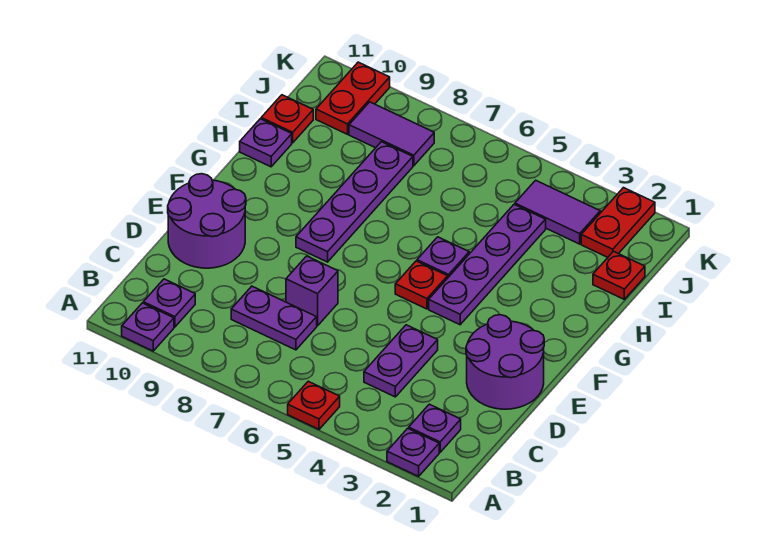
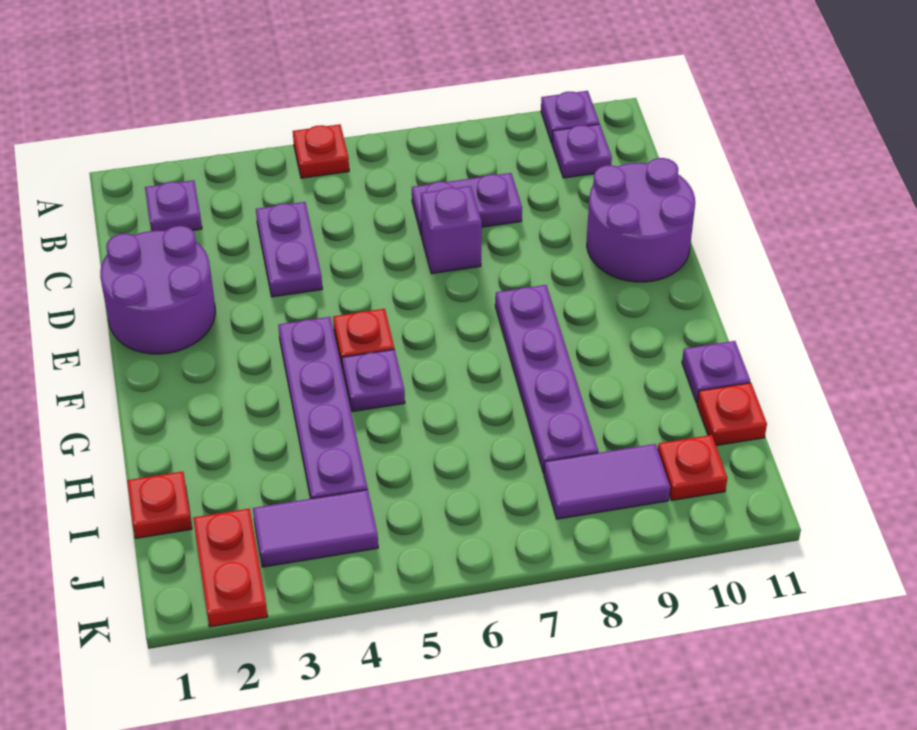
purple 1x1 plate [387,428,439,476] -> none
red 1x2 plate [316,62,390,134] -> red 1x1 plate [658,435,727,501]

